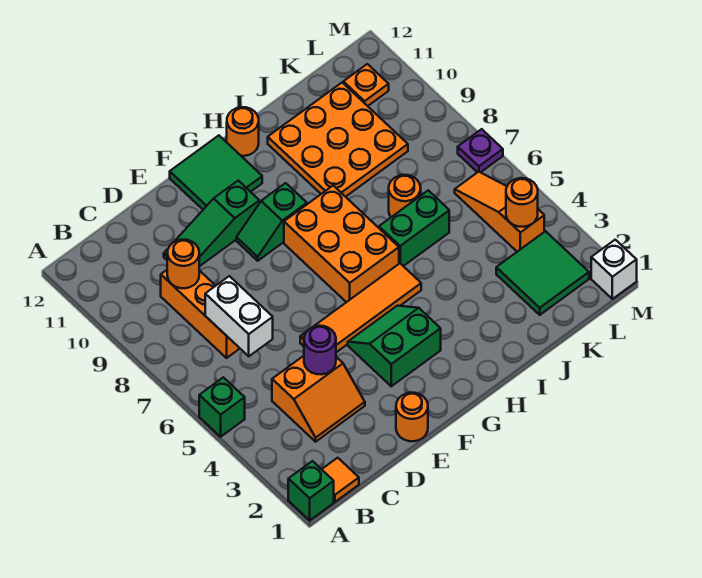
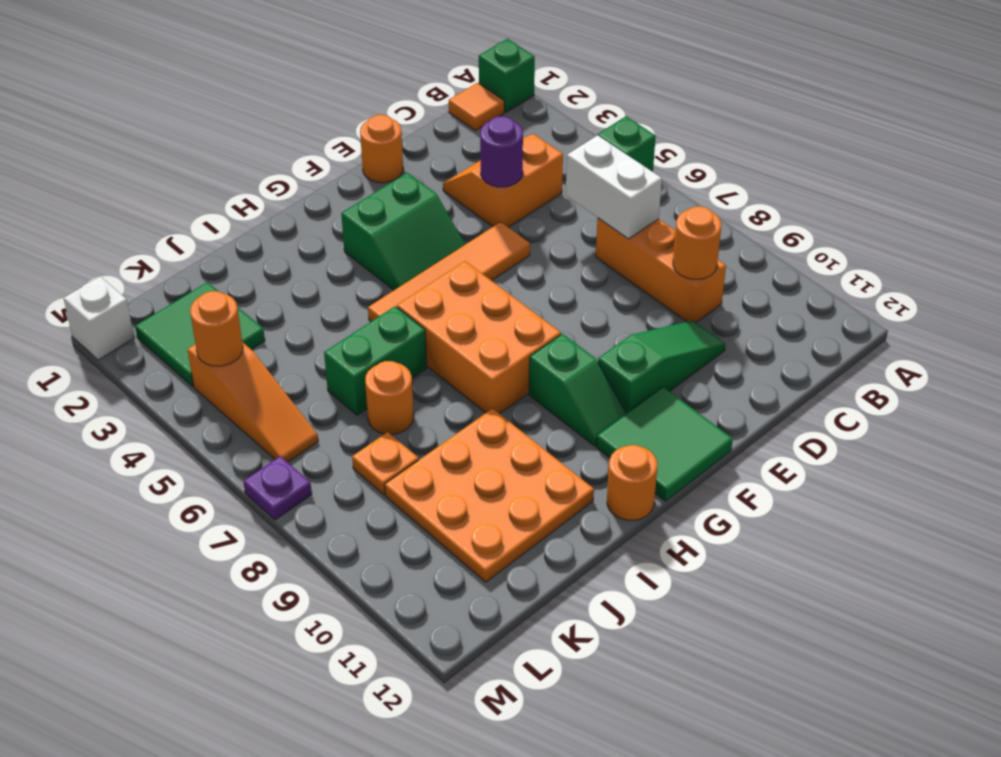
green 1x2 slope [236,183,307,261] -> green 1x2 slope turned to [529,334,627,446]
orange 1x1 plate [343,64,389,106] -> orange 1x1 plate moved to [352,432,419,495]

